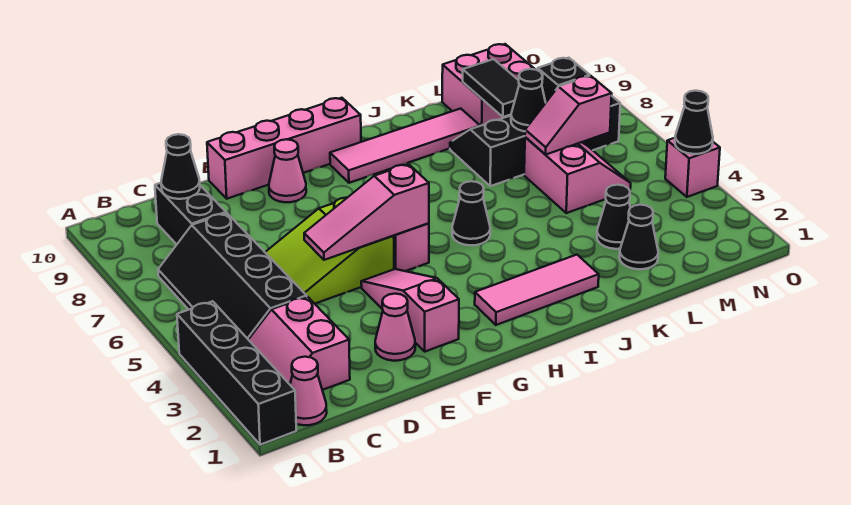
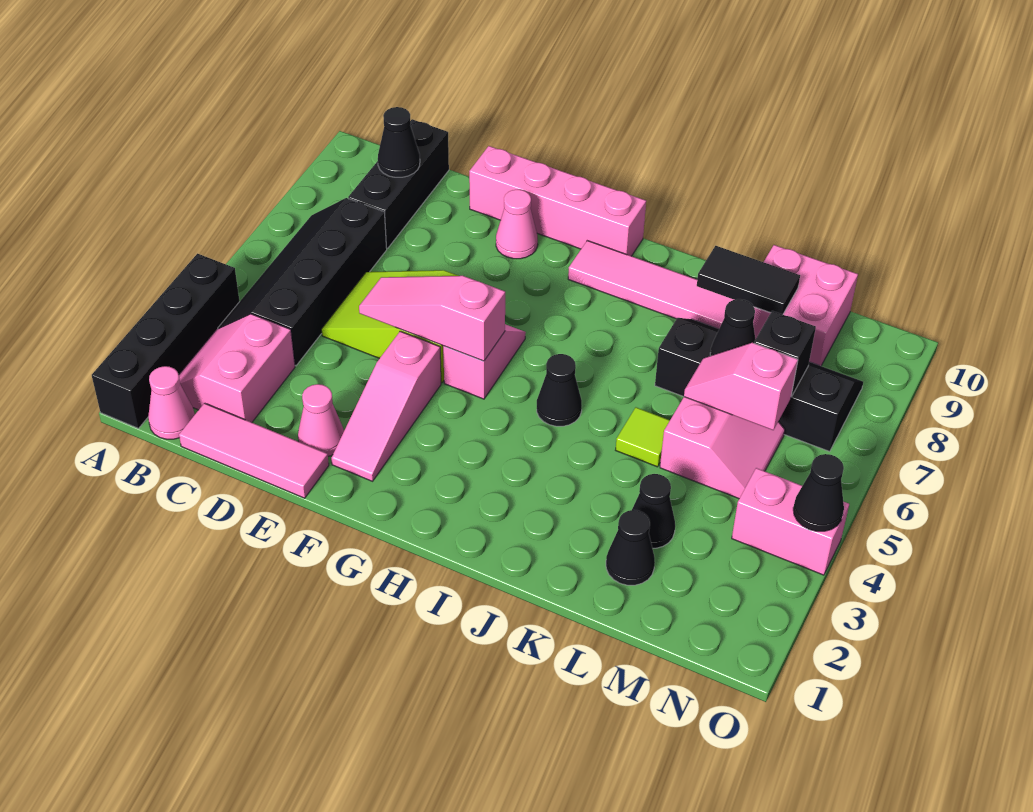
black 1x2 brick [155,183,226,244] -> black 1x3 brick [348,119,449,249]
pink 1x3 slope [361,269,459,352] -> pink 1x3 slope turned to [331,331,441,481]
pink 1x3 tile [475,255,599,325] -> pink 1x3 tile moved to [179,403,329,498]
none -> lime 1x1 tile [616,407,670,467]
black 1x2 tile [463,59,519,117] -> black 1x2 tile turned to [697,246,800,314]
pink 1x1 brick [665,138,720,197] -> pink 1x2 brick [732,468,849,575]

